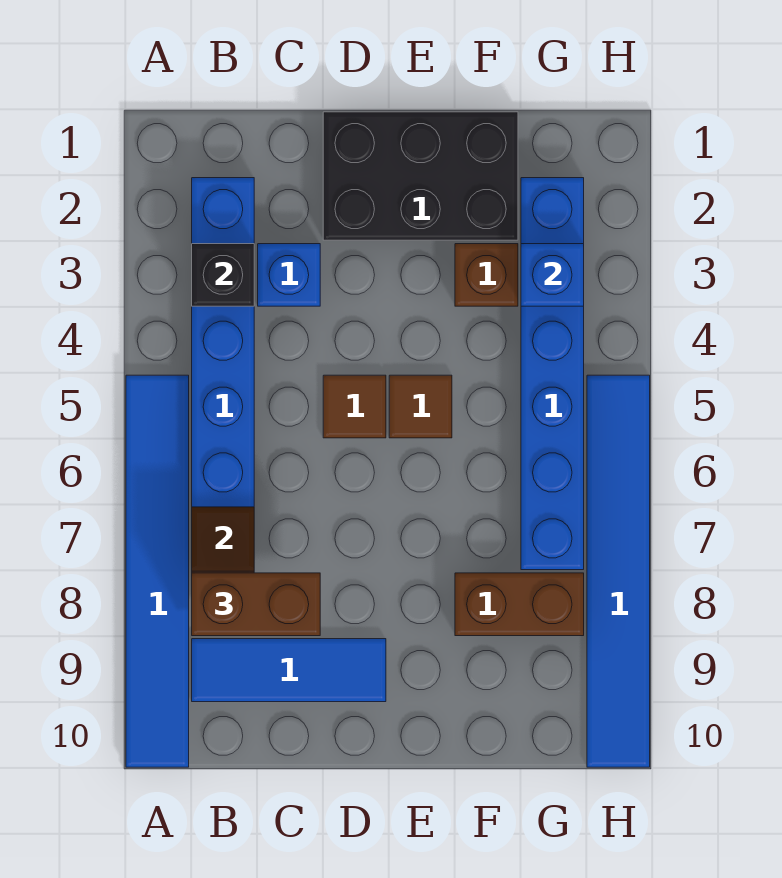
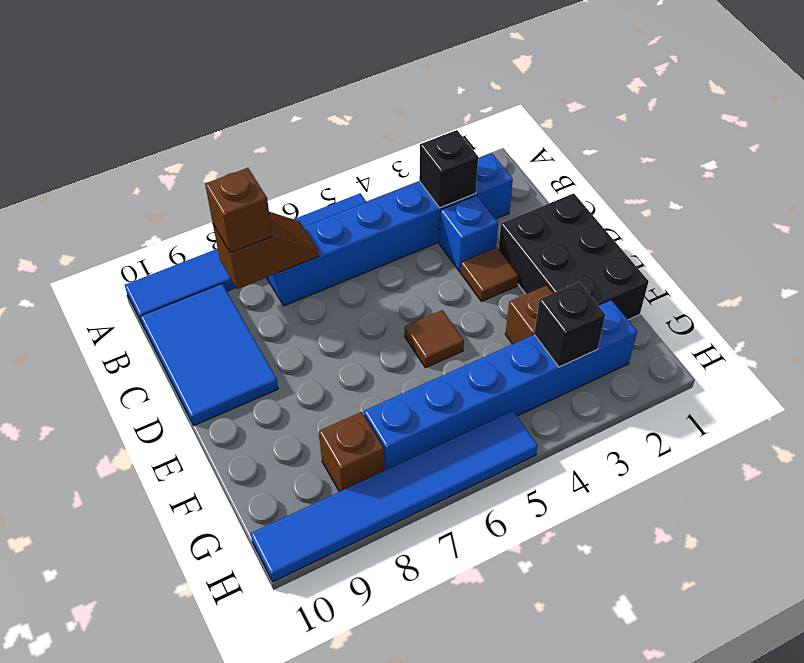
brown 1x2 brick [192,573,320,636] -> brown 1x1 brick [205,168,272,253]
blue 1x3 tile [192,639,386,702] -> blue 2x3 tile [140,284,278,425]
brown 1x1 tile [323,375,386,438] -> brown 1x1 tile moved to [460,247,518,301]
brown 1x2 brick [455,573,584,636] -> brown 1x1 brick [319,412,384,492]
blue 1x1 brick [521,244,584,306] -> black 1x1 brick [534,282,605,367]

